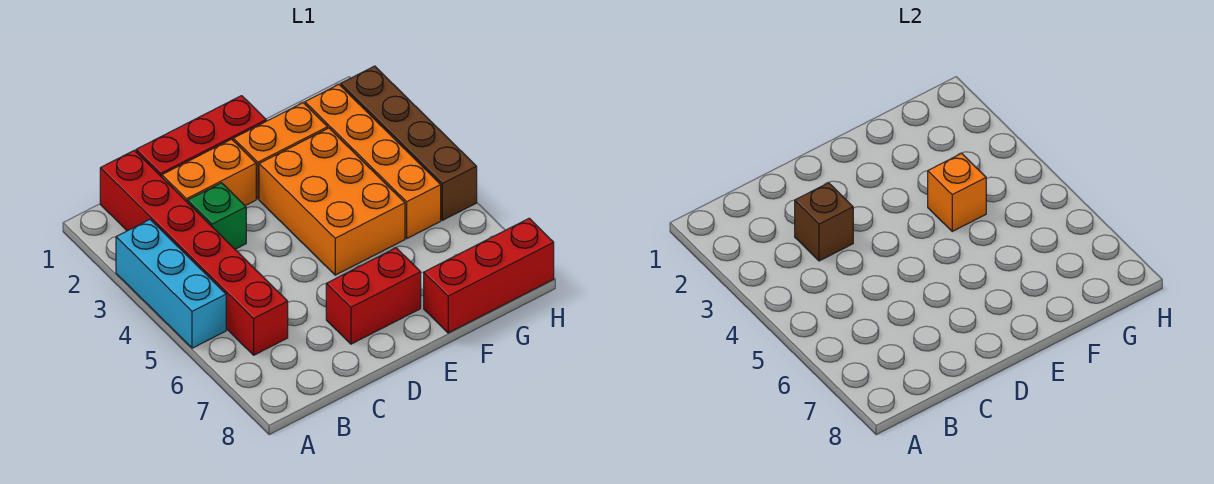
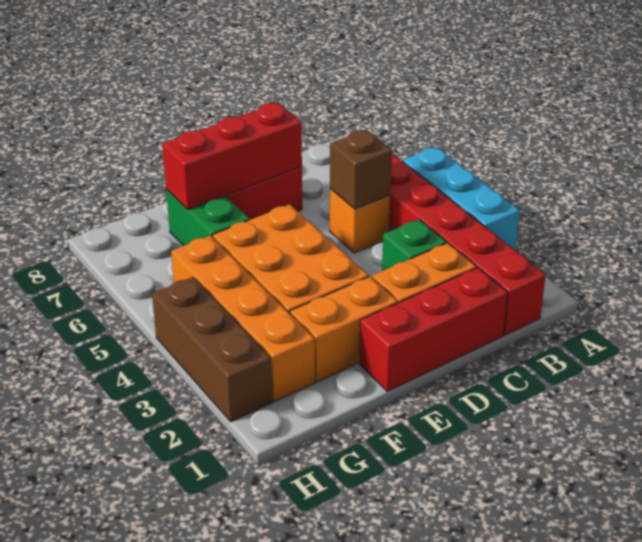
brown 1x1 brick [795,183,853,261] -> brown 1x1 brick moved to [330,130,392,209]
orange 1x1 brick [928,153,986,231] -> orange 1x1 brick moved to [330,189,390,253]
none -> green 1x2 brick [166,189,250,246]
red 1x3 brick [424,218,554,333] -> red 1x3 brick moved to [163,103,302,210]
brown 1x4 brick [341,66,477,220] -> brown 1x3 brick [152,277,272,422]

